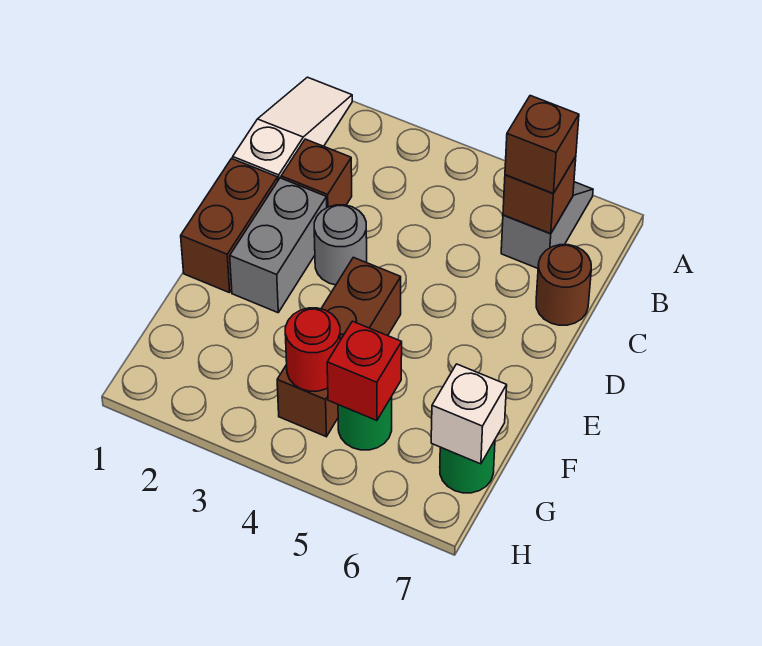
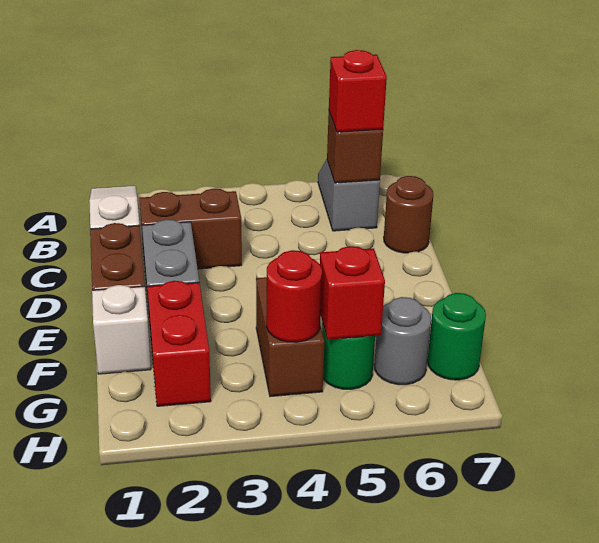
brown 1x1 brick [505,96,579,193] -> red 1x1 brick [329,50,387,132]
brown 1x1 brick [281,139,352,208] -> brown 1x2 brick [140,189,242,269]
grey 1x1 round brick [314,205,367,285] -> grey 1x1 round brick moved to [374,297,431,385]
brown 1x3 brick [277,257,401,437] -> brown 1x2 brick [256,277,324,397]
none -> red 1x2 brick [147,281,211,406]
white 1x1 brick [431,364,507,464] -> white 1x1 brick moved to [92,285,151,374]

